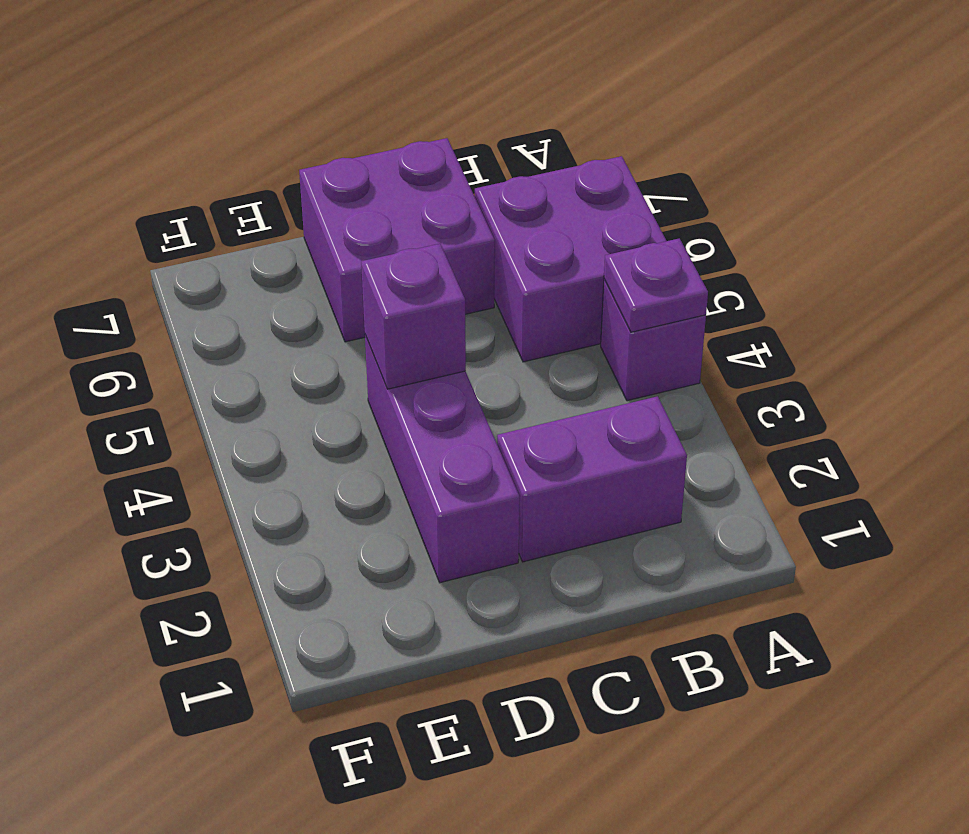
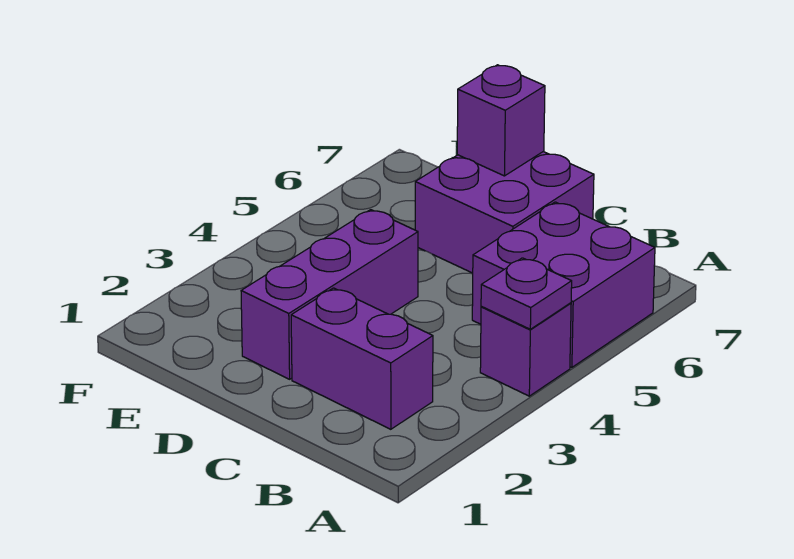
purple 1x1 brick [361,244,466,389] -> purple 1x1 brick moved to [457,65,545,176]

